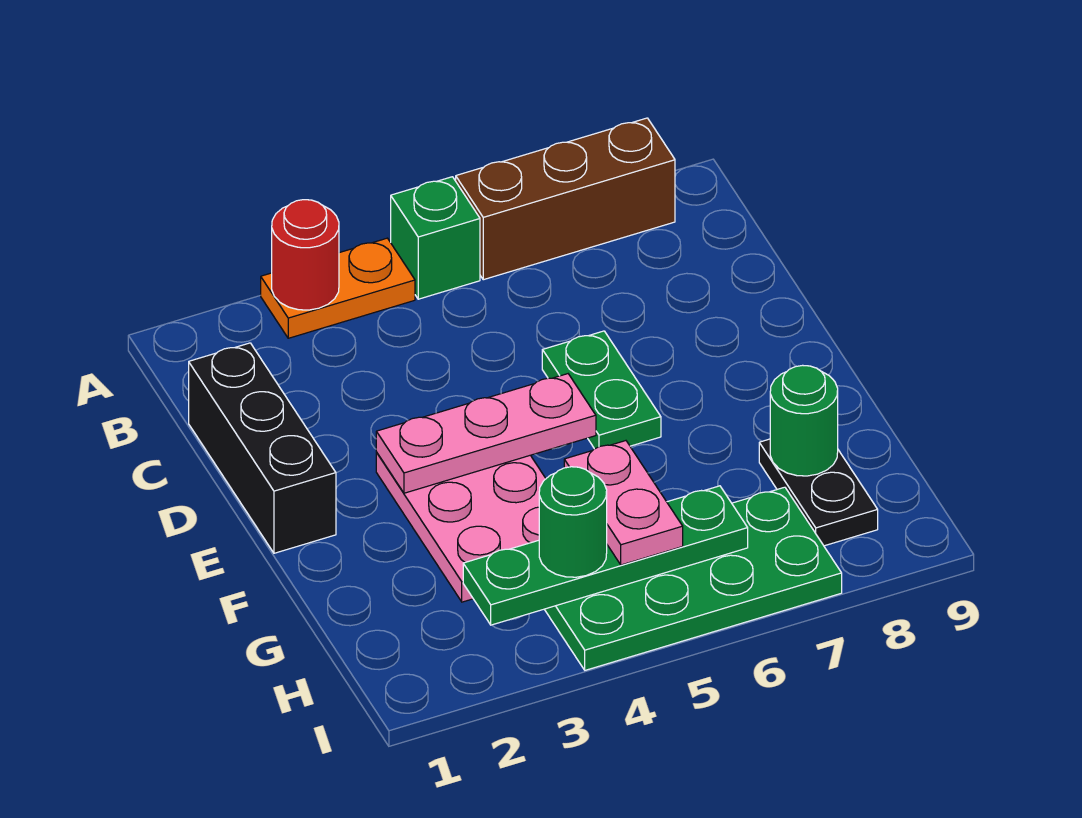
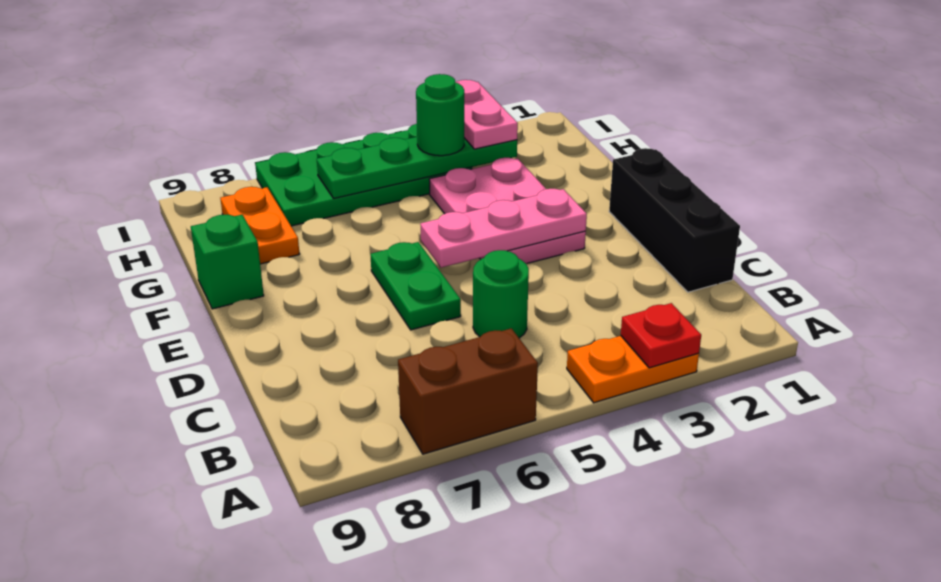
red 1x1 round brick [272,200,339,310] -> red 1x1 plate [621,303,701,368]
green 1x1 brick [391,177,480,299] -> green 1x1 brick moved to [191,215,264,309]
brown 1x3 brick [456,118,675,280] -> brown 1x2 brick [398,328,538,454]
pink 1x2 plate [564,441,683,565] -> pink 1x2 plate moved to [456,80,518,149]
black 1x2 plate [759,439,878,546] -> orange 1x2 plate [220,187,299,264]
green 1x1 round brick [770,365,838,476] -> green 1x1 round brick moved to [473,250,529,338]

